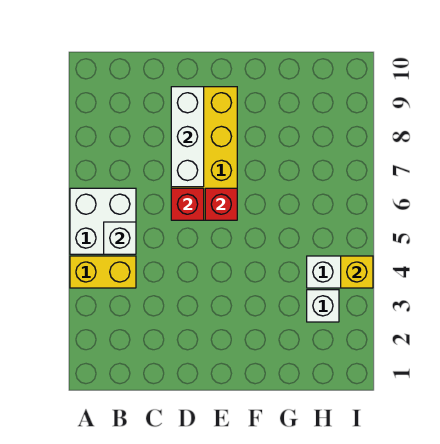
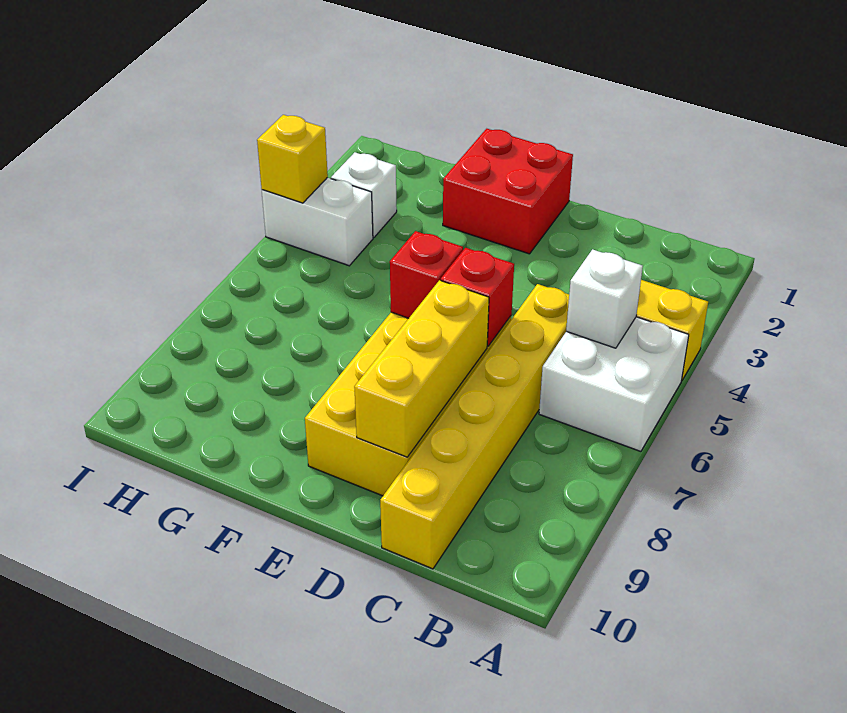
none -> yellow 1x6 brick [380,284,569,569]
white 1x3 brick [171,87,204,187] -> yellow 1x3 brick [354,280,489,457]
none -> red 2x2 brick [443,129,573,254]

